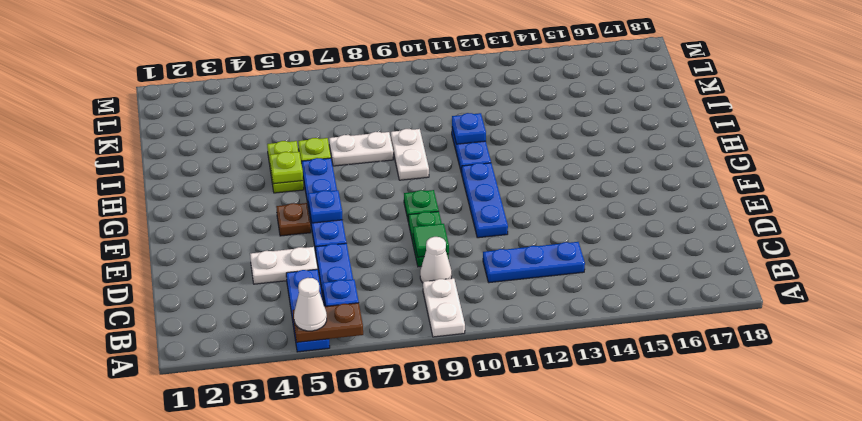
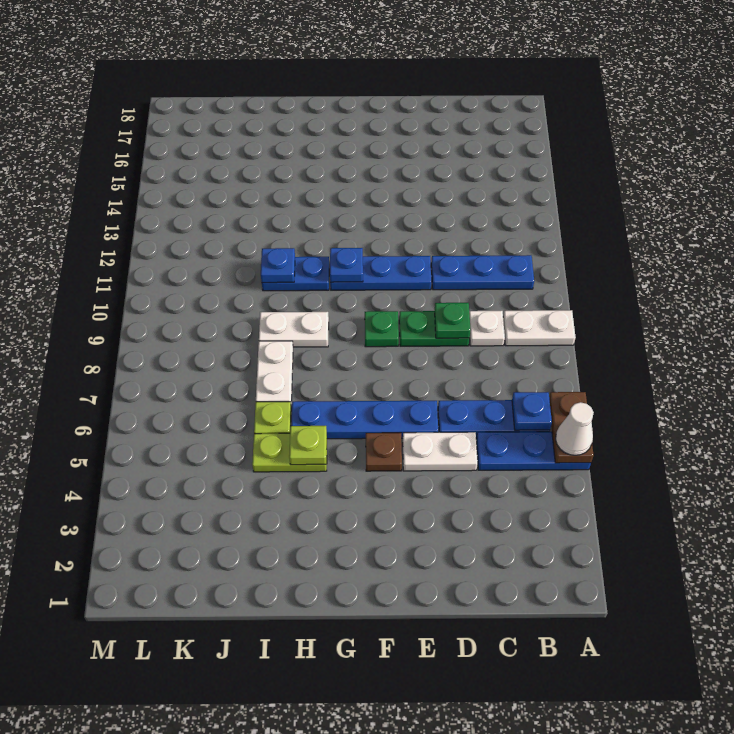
white 1x1 cone [420,237,452,283] -> white 1x1 plate [469,311,505,346]
blue 1x3 plate [483,242,585,283] -> blue 1x3 plate turned to [431,255,534,290]
white 1x2 plate [250,247,318,284] -> white 1x2 plate turned to [403,432,478,471]
green 1x1 tile [413,224,449,257] -> green 1x1 plate [435,303,471,338]
blue 1x1 plate [308,190,342,223] -> blue 1x1 plate moved to [330,248,363,282]

